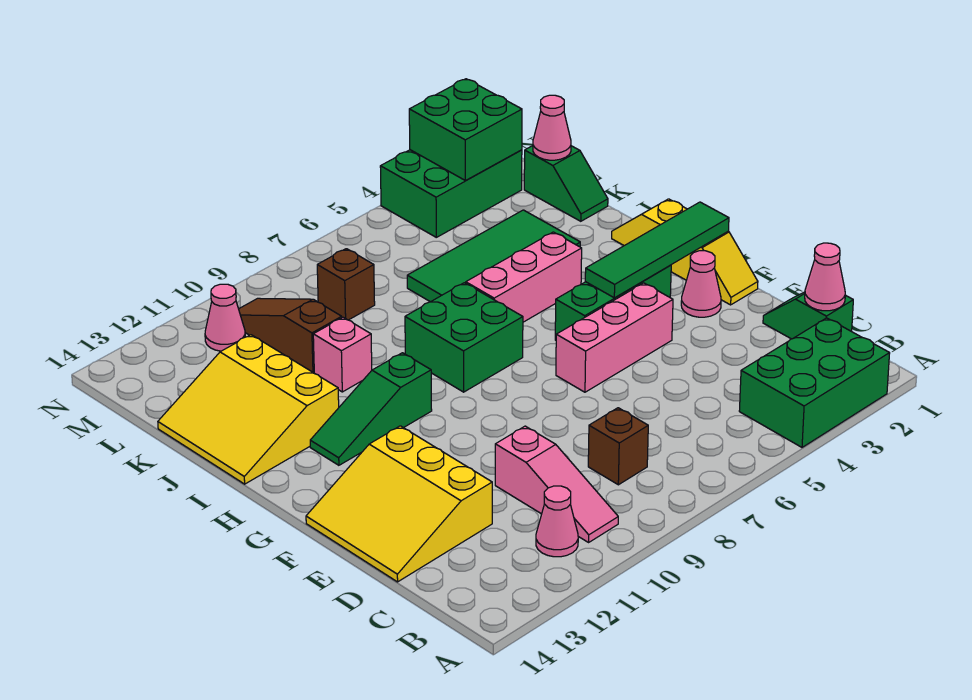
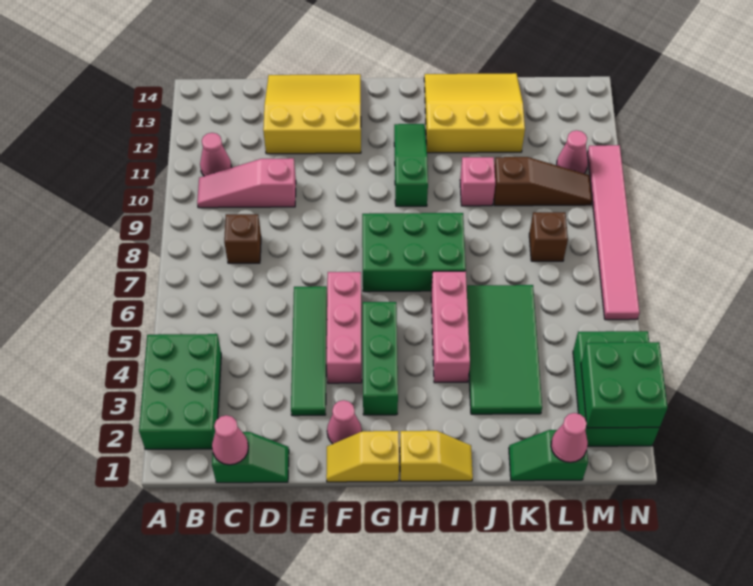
green 1x4 tile [585,202,729,298] -> green 1x4 tile moved to [291,286,327,416]
green 2x2 brick [405,283,523,392] -> green 2x3 brick [362,213,466,292]
none -> pink 1x6 tile [588,145,640,320]

